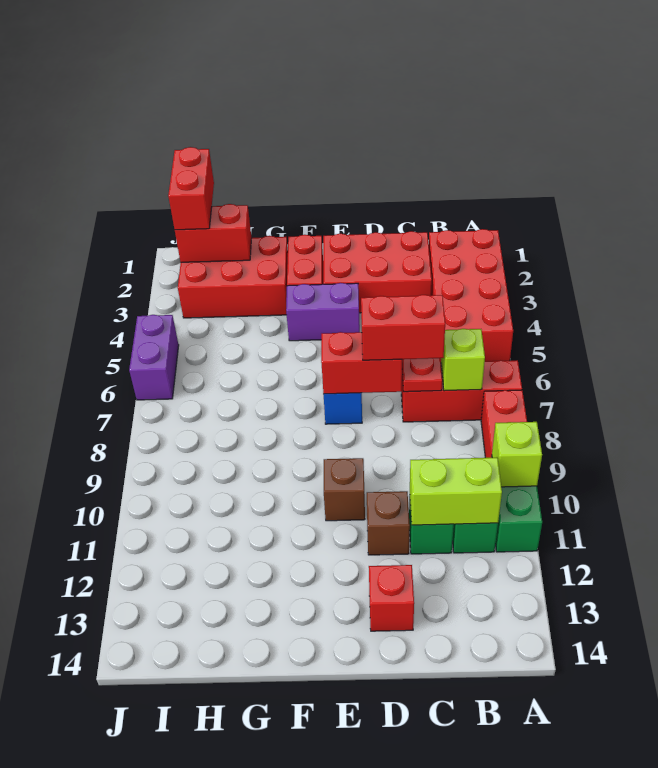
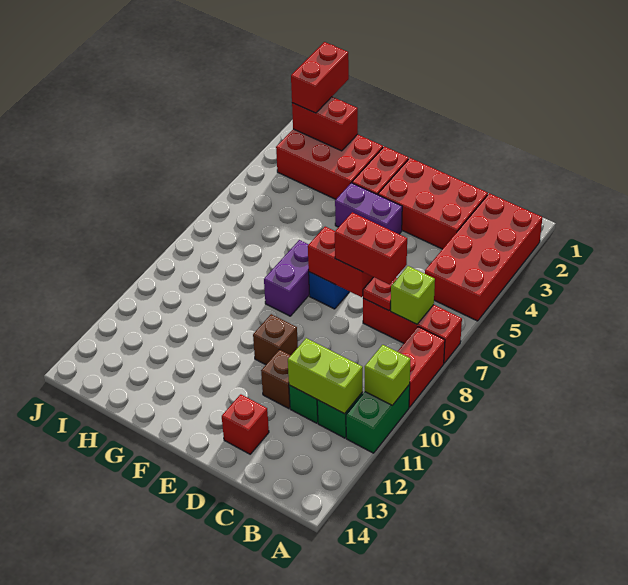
purple 1x2 brick [129,315,179,400] -> purple 1x2 brick moved to [264,240,310,316]

